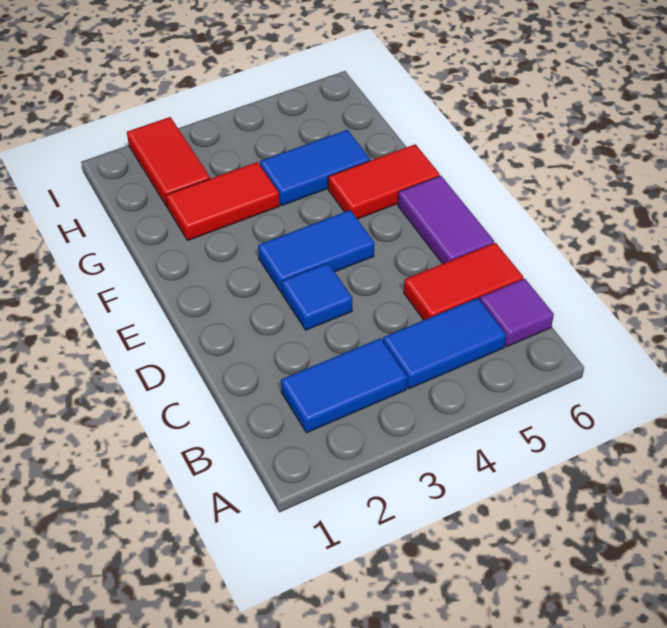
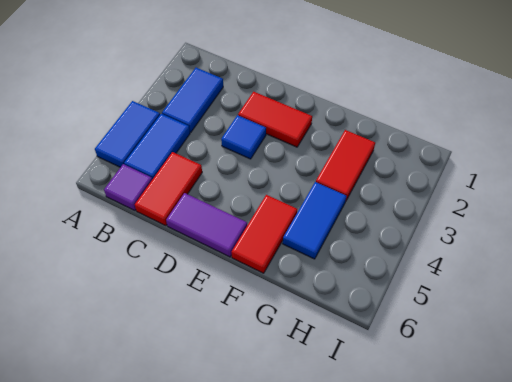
blue 1x2 tile [258,210,374,293] -> blue 1x2 tile moved to [95,101,160,167]
red 1x2 tile [127,117,210,207] -> red 1x2 tile moved to [238,92,312,147]

